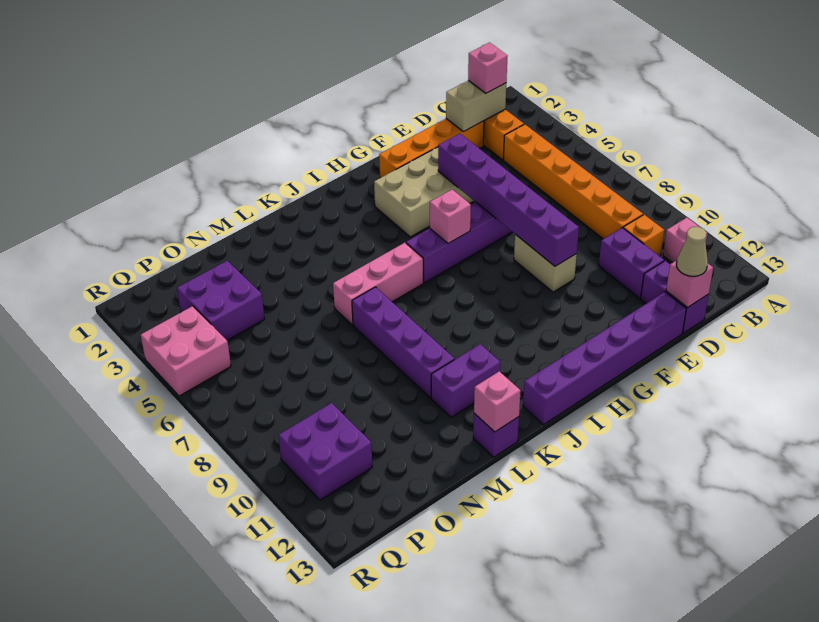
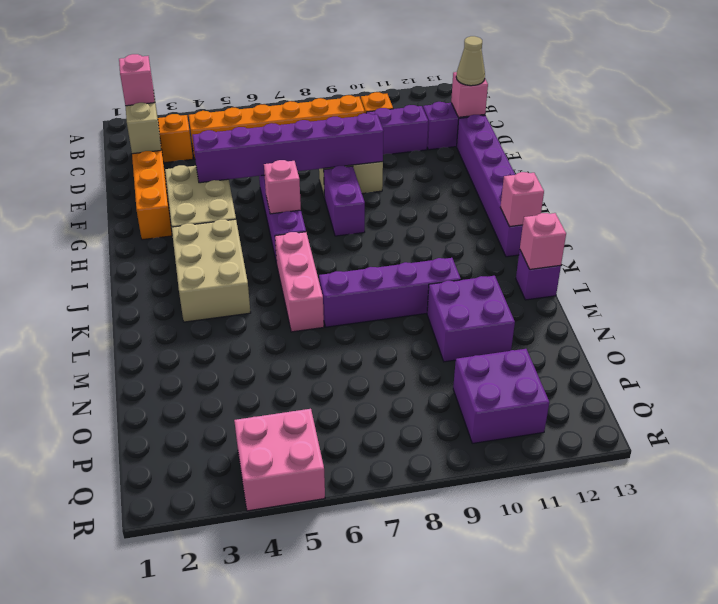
pink 1x1 brick [663,218,708,263] -> pink 1x1 brick moved to [500,172,544,227]
none -> tan 2x3 brick [172,219,251,322]
purple 1x2 brick [431,344,500,417] -> purple 1x2 brick moved to [324,166,365,236]
purple 2x2 brick [177,261,265,340] -> purple 2x2 brick moved to [427,276,515,362]

